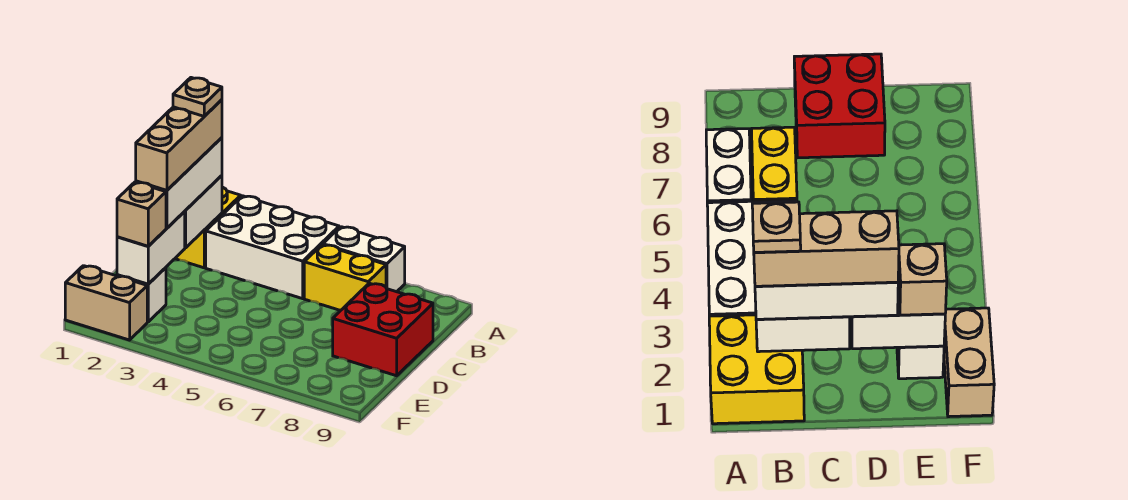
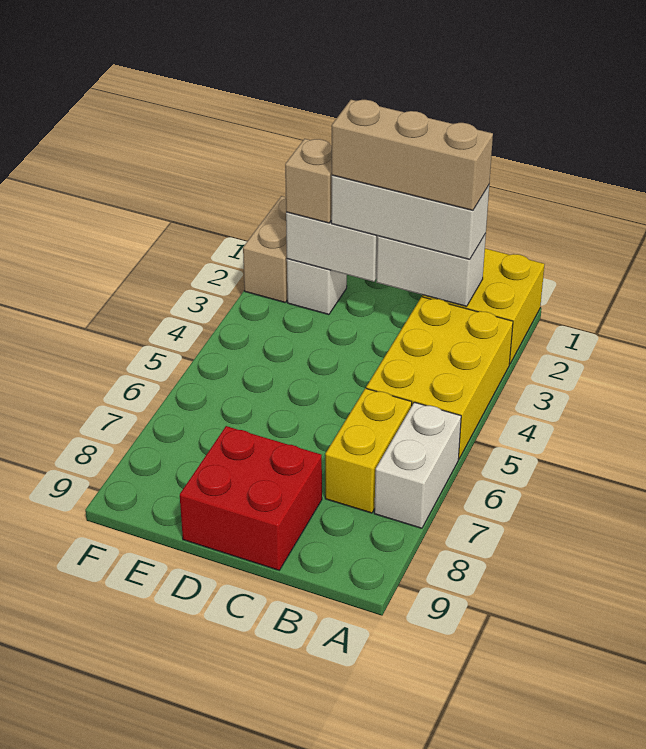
white 2x3 brick [206,196,339,299] -> yellow 2x3 brick [366,297,513,459]
tan 1x1 plate [173,78,222,116] -> none

